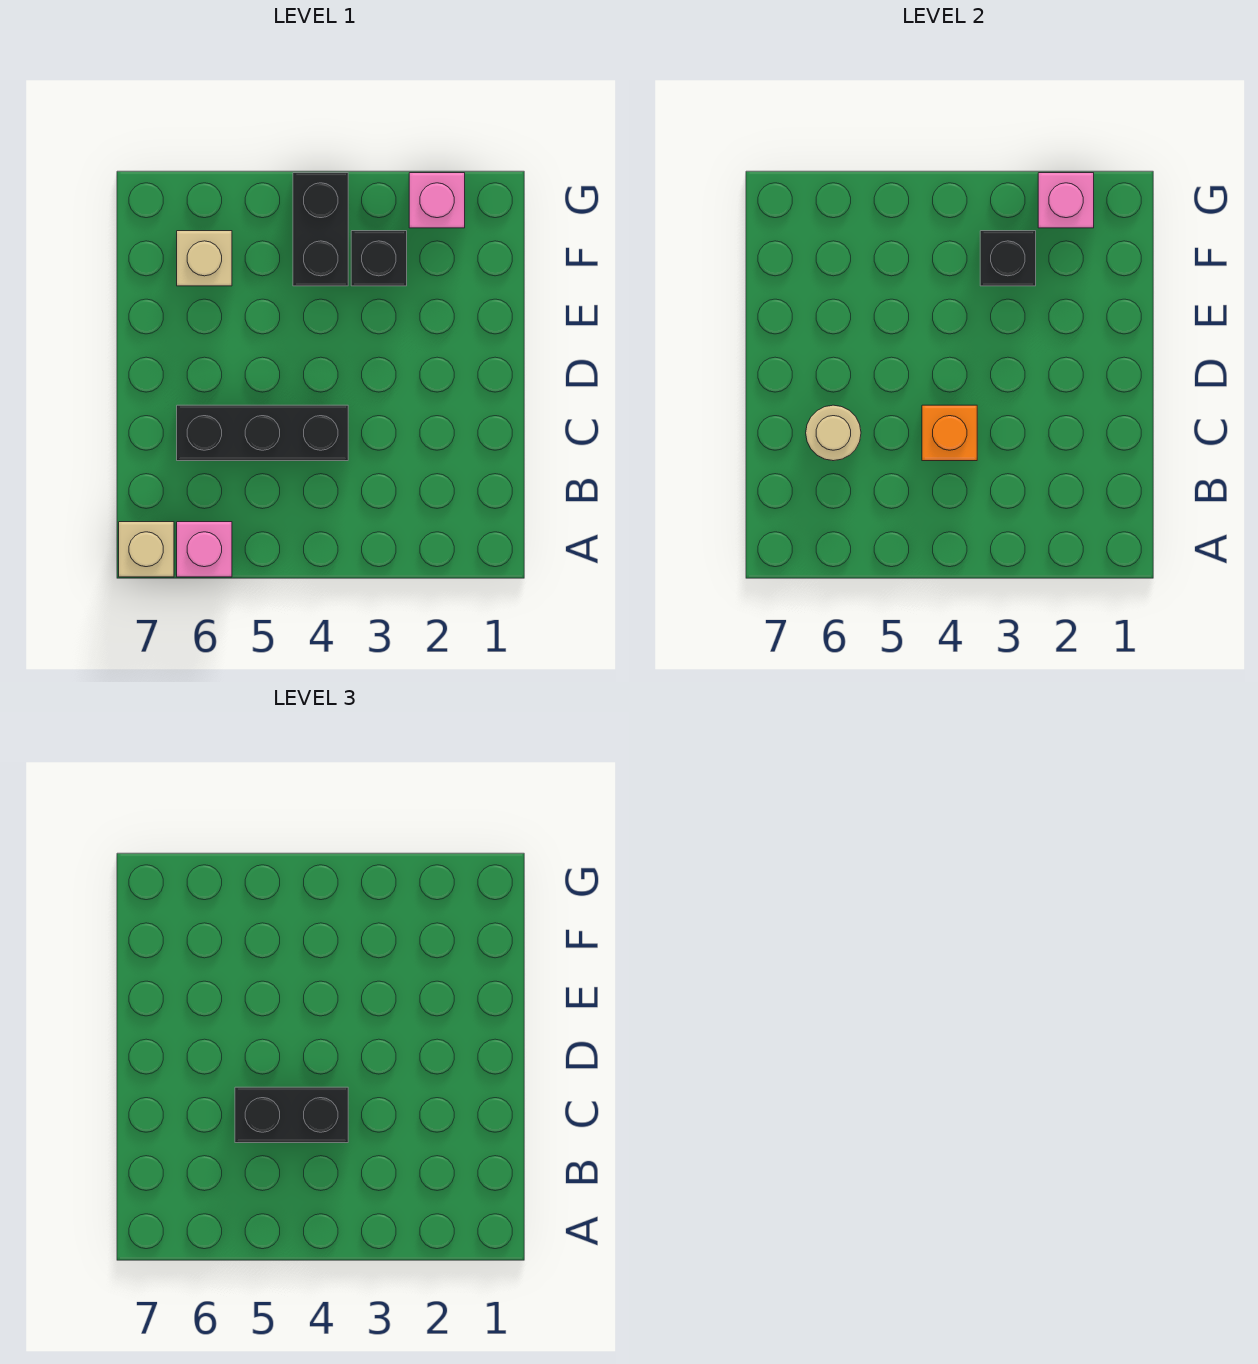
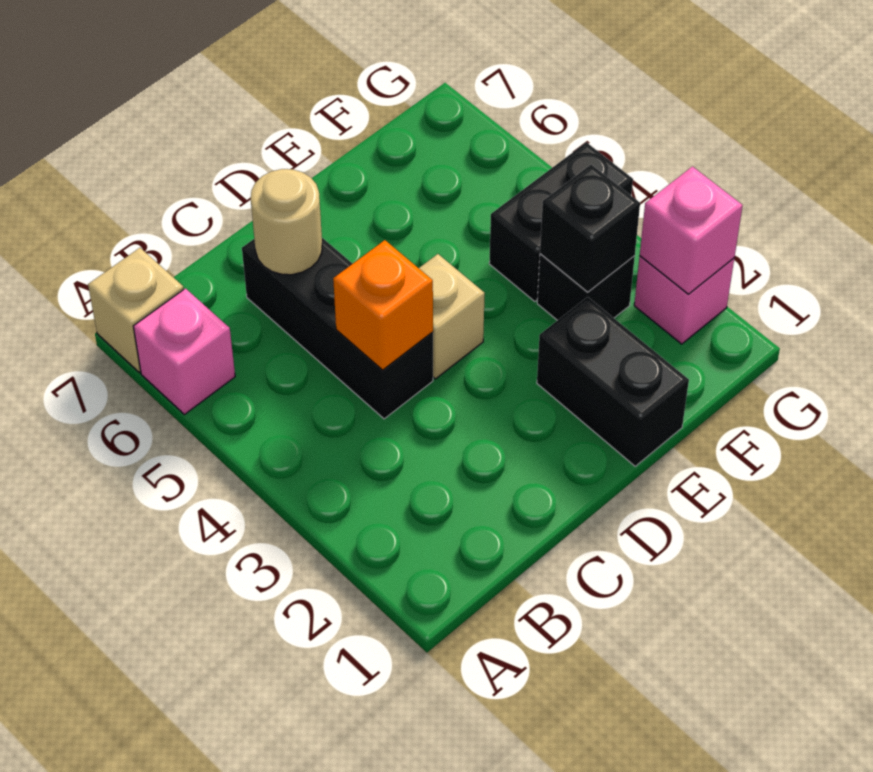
black 1x2 brick [235,1087,348,1143] -> black 1x2 brick moved to [537,297,689,466]
tan 1x1 brick [177,231,232,286] -> tan 1x1 brick moved to [419,254,485,379]

